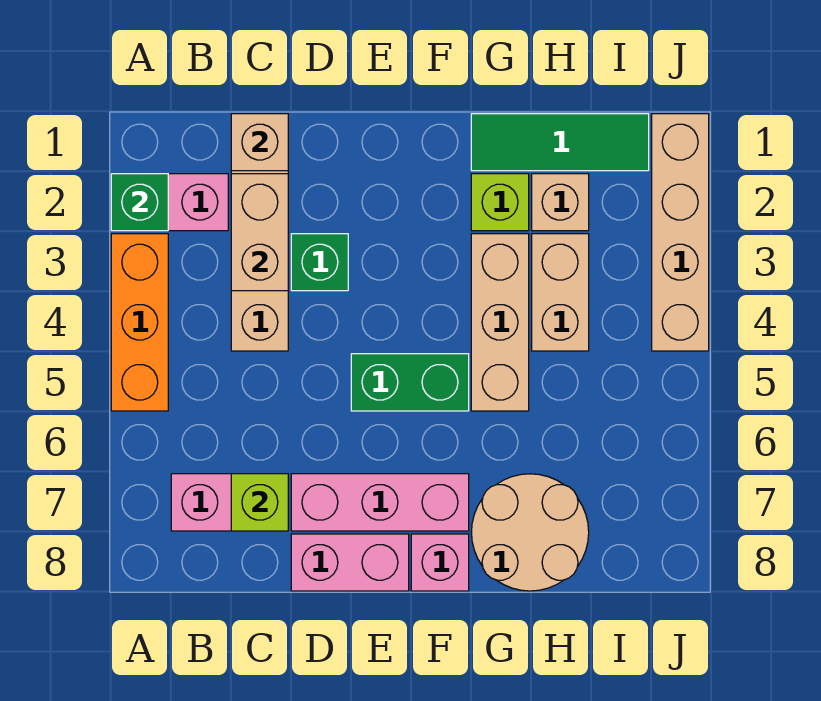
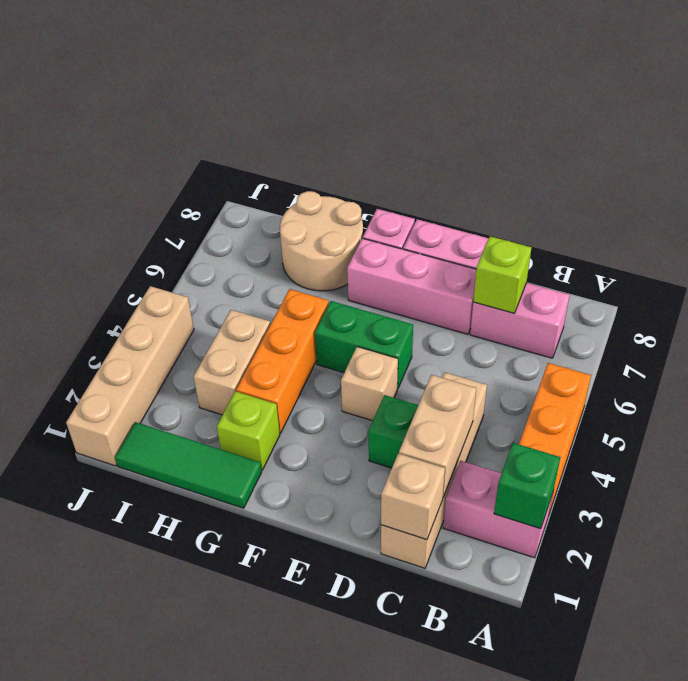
tan 1x3 brick [471,234,529,411] -> orange 1x3 brick [236,289,329,433]
tan 1x1 brick [532,174,589,231] -> tan 1x1 brick moved to [341,347,398,421]

